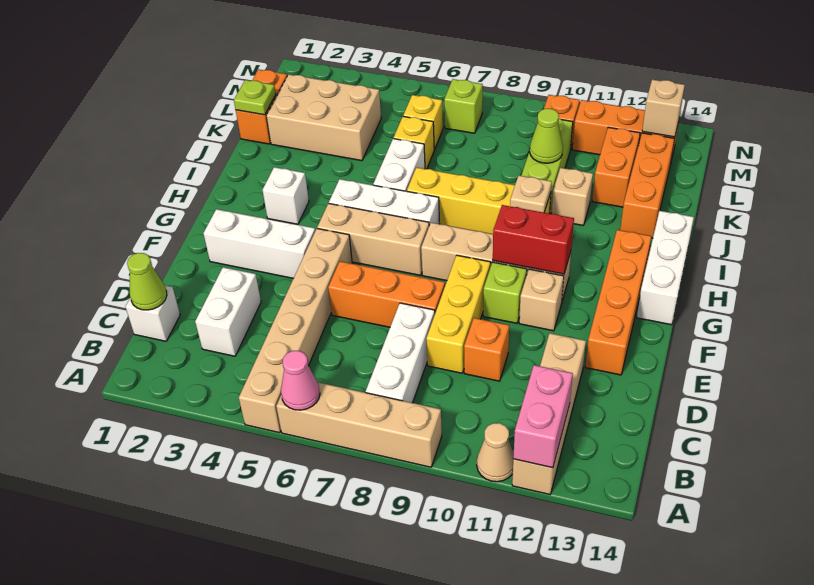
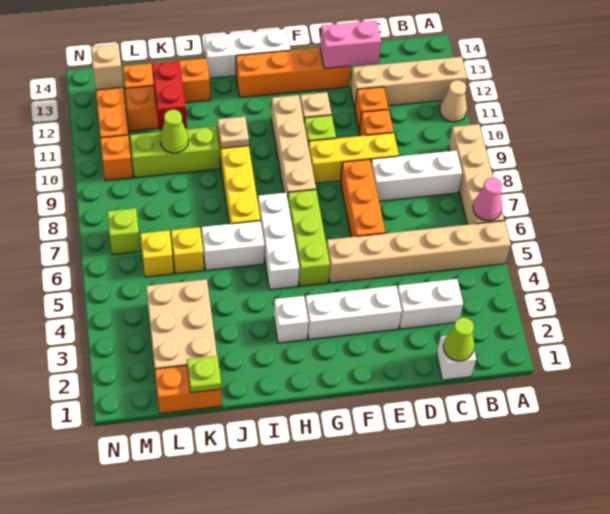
pink 1x2 brick [513,365,573,468] -> pink 1x2 brick moved to [320,21,381,68]
none -> orange 1x1 brick [355,87,388,131]
white 1x3 brick [203,209,315,278] -> white 1x3 brick turned to [305,286,402,339]
tan 1x3 brick [317,203,429,275] -> lime 1x3 brick [288,190,330,286]
red 1x2 brick [493,205,574,274] -> red 1x2 brick moved to [152,61,187,131]
tan 1x1 brick [552,168,593,225] -> none

